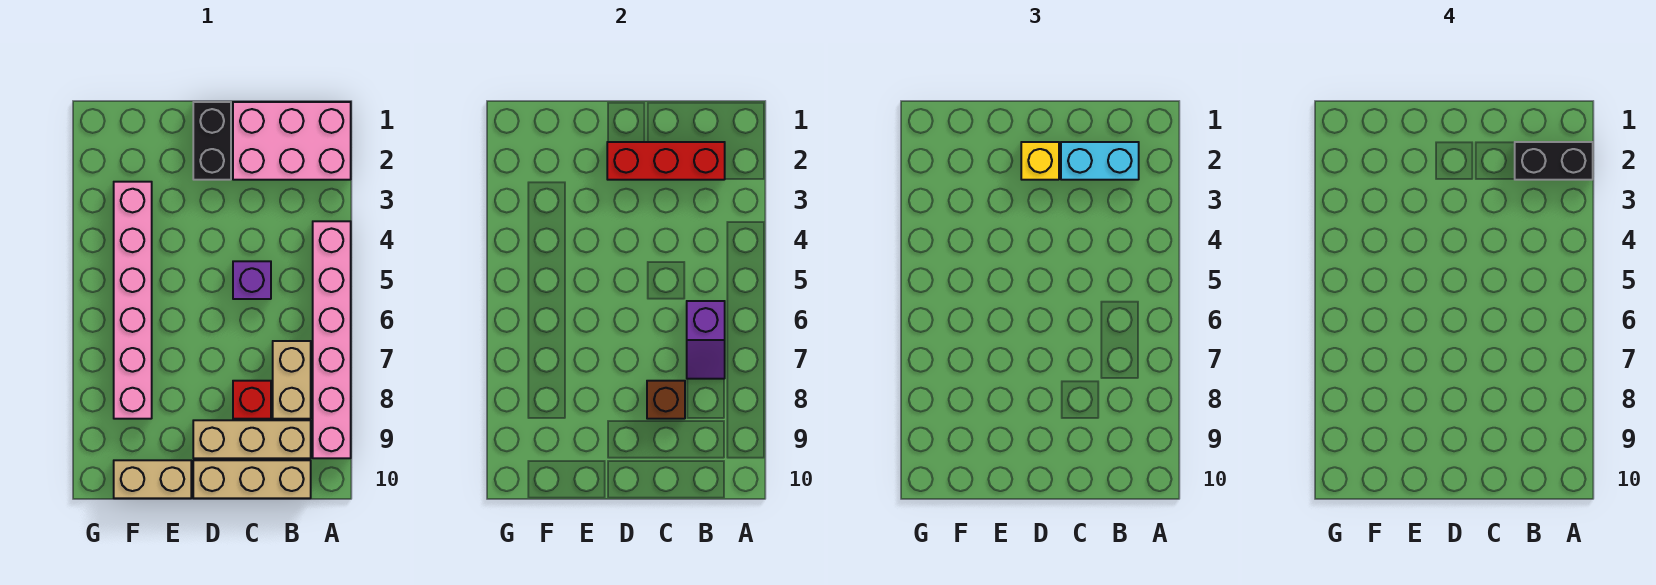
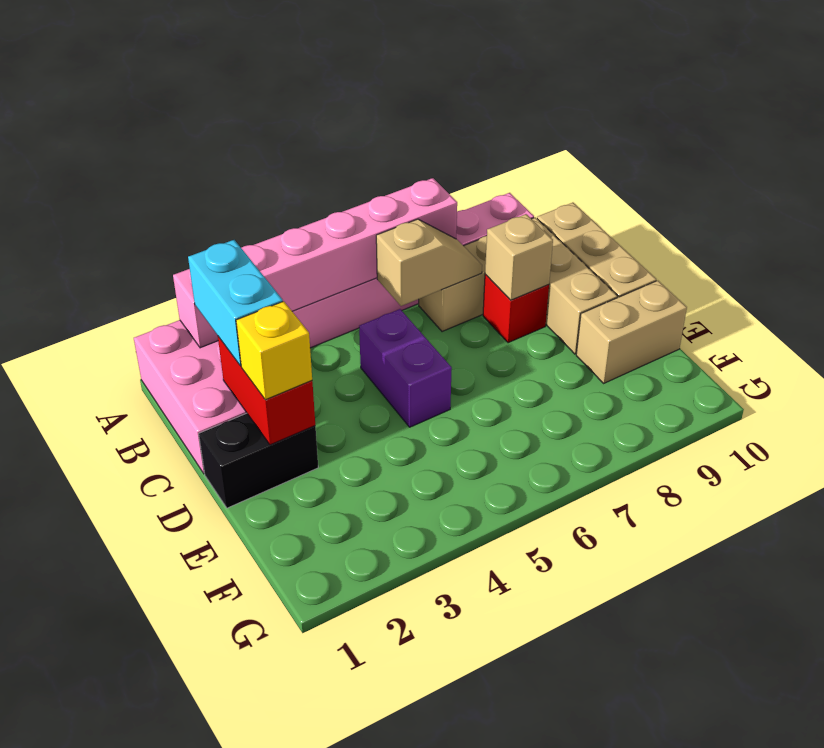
black 1x2 brick [1515,142,1593,180] -> none
red 1x3 brick [607,142,725,180] -> red 1x2 brick [218,337,315,445]
purple 1x2 slope [687,301,725,379] -> tan 1x2 slope [376,219,482,306]
purple 1x1 brick [233,261,271,299] -> purple 1x2 brick [359,309,452,427]
brown 1x1 brick [647,381,685,419] -> tan 1x1 brick [485,214,553,300]
tan 1x2 brick [114,460,191,498] -> tan 1x2 brick turned to [576,281,687,383]
pink 1x6 brick [114,182,152,419] -> pink 1x6 brick moved to [173,178,457,348]

